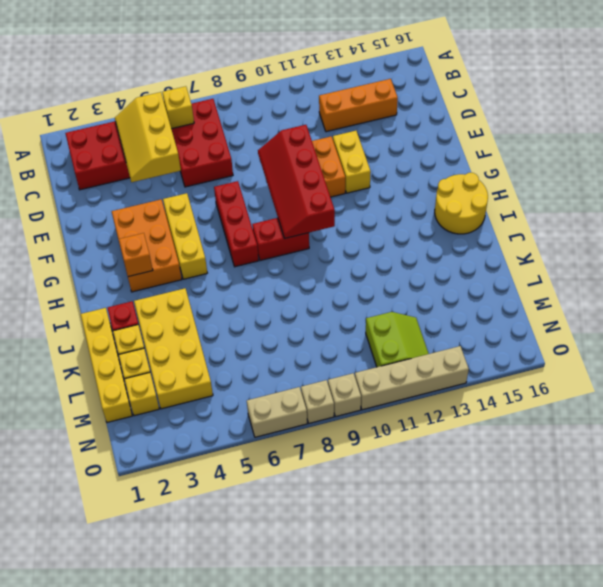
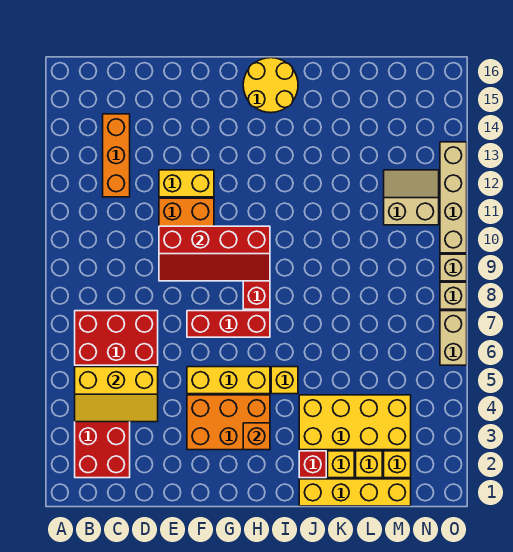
yellow 1x1 brick [162,86,194,129] -> yellow 1x1 brick moved to [271,367,298,394]
lime 2x2 slope [366,312,429,367] -> tan 2x2 slope [384,170,439,225]

